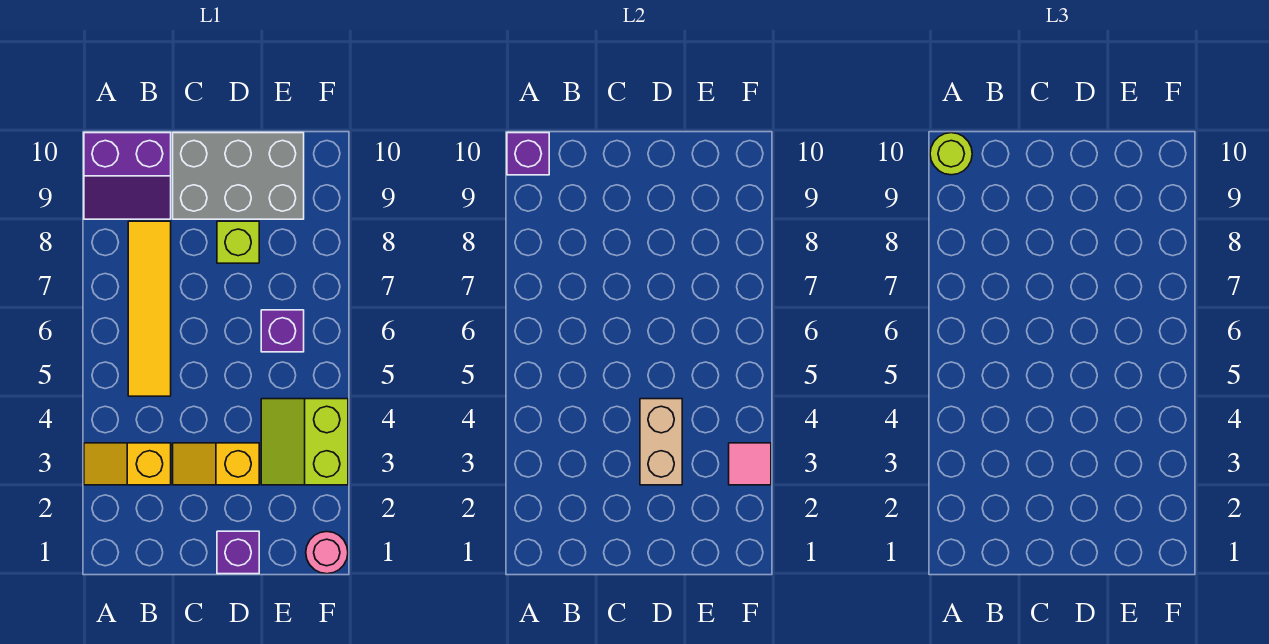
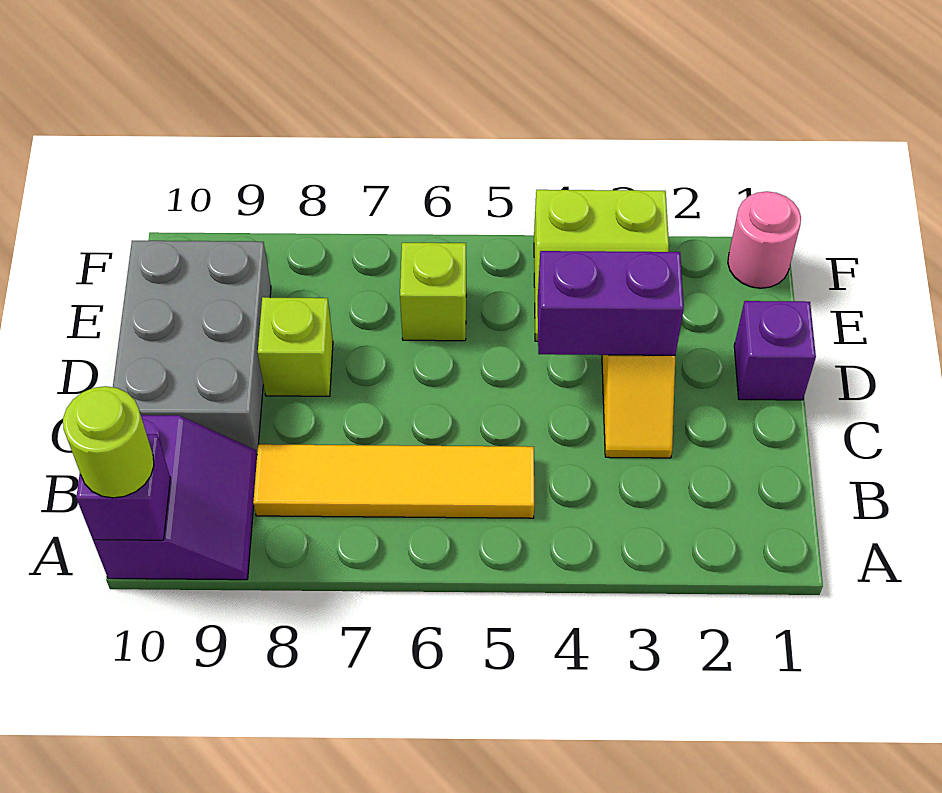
yellow 1x2 slope [84,443,171,485] -> none
tan 1x2 brick [640,399,682,485] -> purple 1x2 brick [538,251,684,355]
purple 1x1 brick [261,310,304,352] -> lime 1x1 brick [400,243,466,341]
pink 1x1 tile [729,443,771,485] -> none

